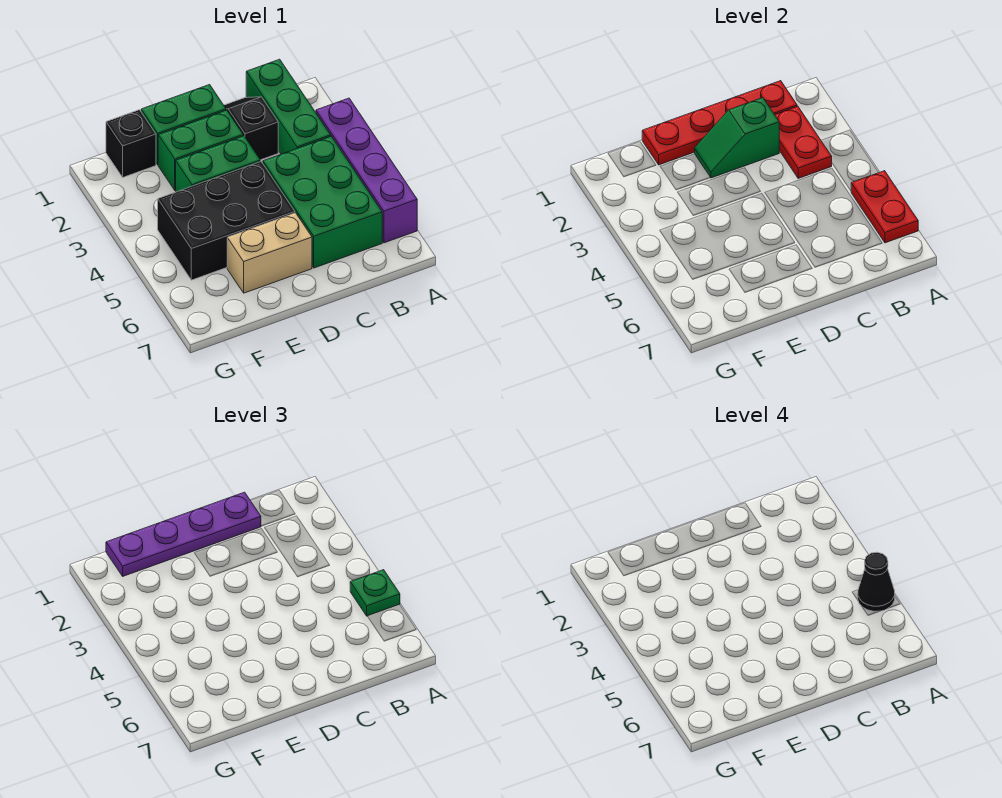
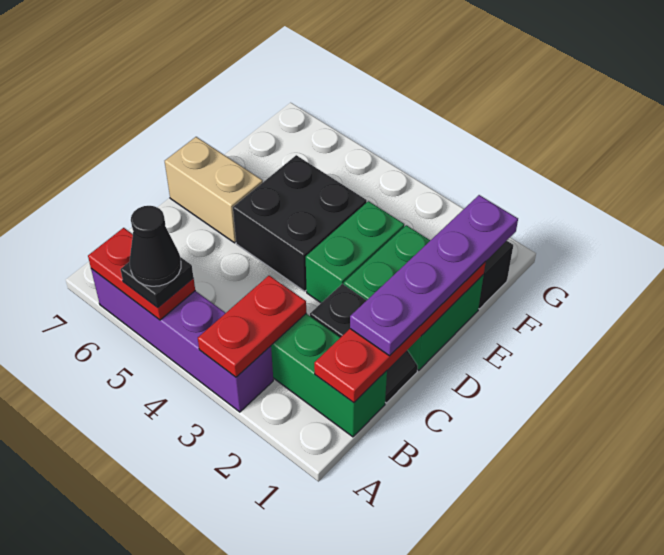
green 1x1 plate [350,570,400,616] -> black 1x1 plate [120,257,193,307]
red 1x2 plate [775,106,832,178] -> red 1x2 plate turned to [198,276,306,377]
green 2x3 brick [263,136,382,268] -> none
green 1x2 slope [695,98,779,178] -> none
black 2x3 brick [158,162,295,280] -> black 2x2 brick [233,155,367,291]
tan 1x2 brick [227,213,312,293] -> tan 1x2 brick turned to [165,137,263,243]

